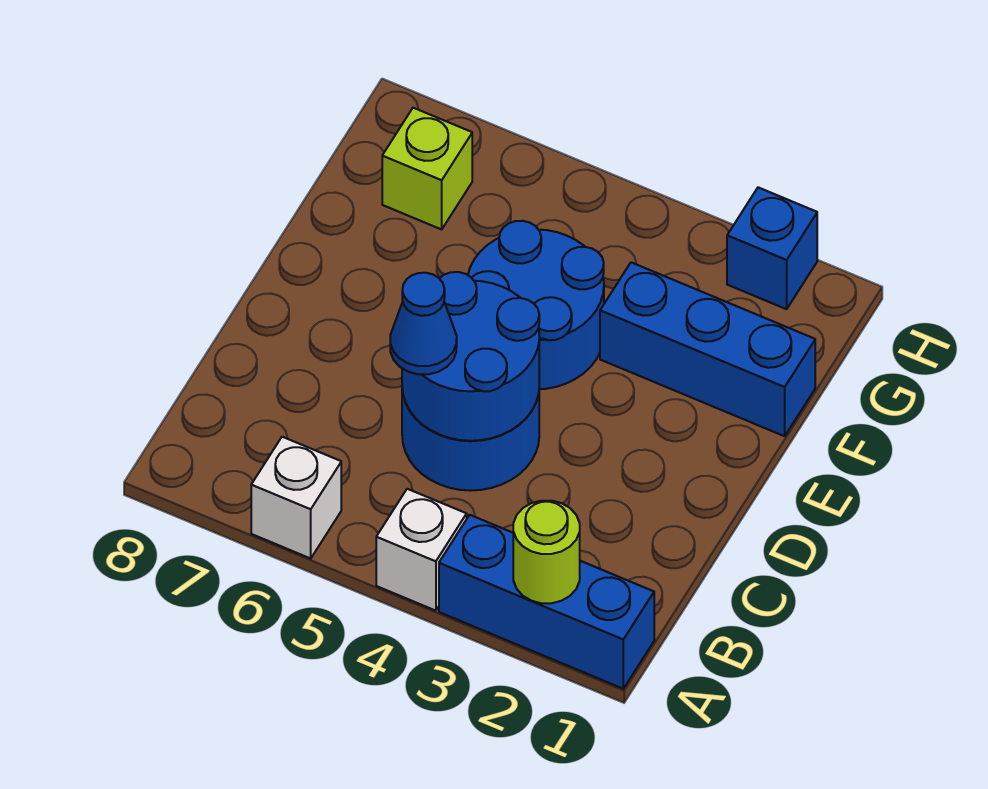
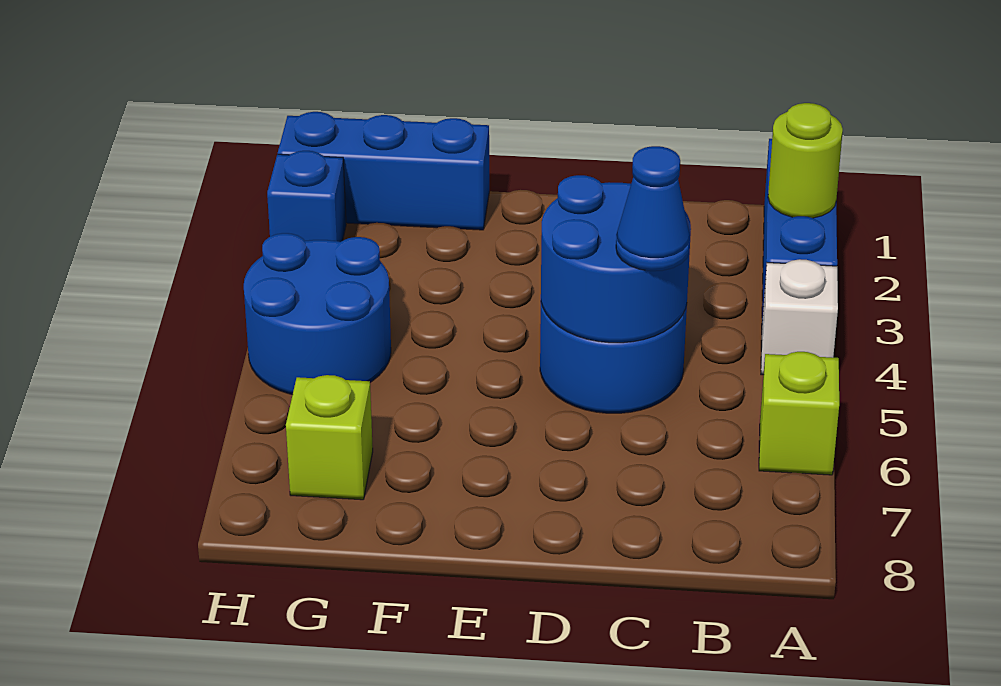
white 1x1 brick [251,437,341,558] -> lime 1x1 brick [759,352,839,475]
blue 2x2 round brick [468,221,604,389] -> blue 2x2 round brick moved to [244,233,391,395]
blue 1x3 brick [600,262,815,436] -> blue 1x3 brick turned to [278,112,489,230]

